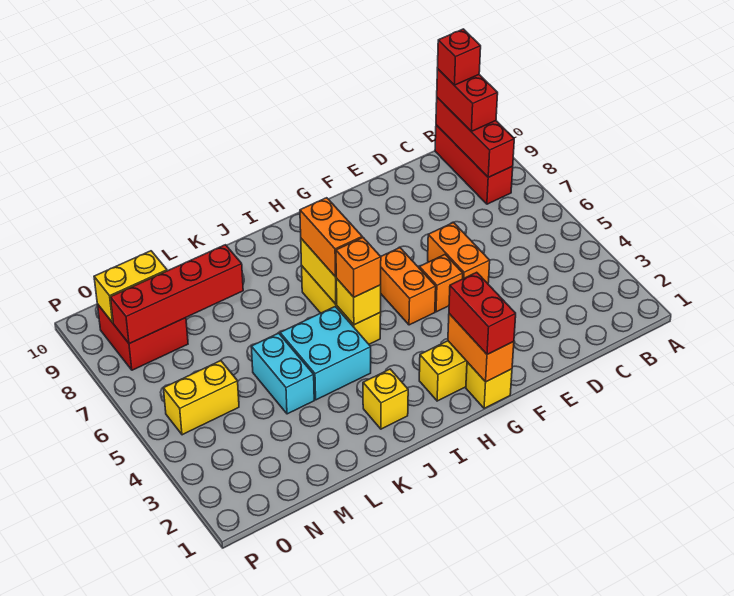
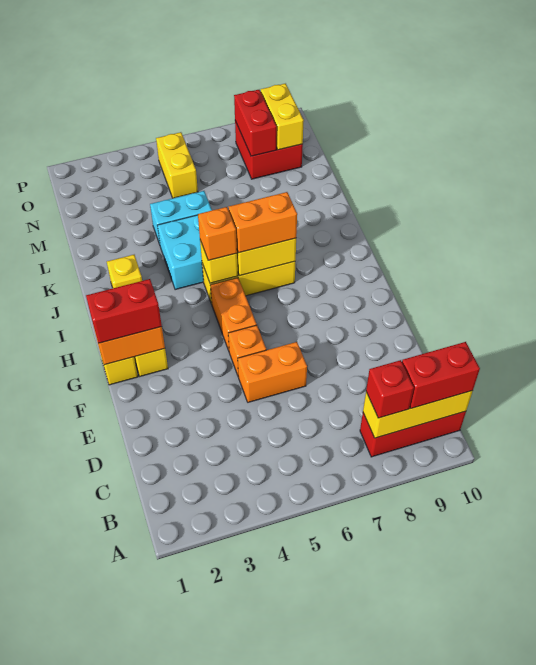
red 1x3 brick [436,98,514,177] -> yellow 1x3 brick [363,391,473,438]
red 1x1 brick [437,29,481,85] -> red 1x1 brick moved to [366,360,414,418]
orange 1x2 brick [381,248,436,325] -> orange 1x2 brick turned to [210,278,257,351]
red 1x4 brick [110,245,243,344] -> red 1x2 brick [234,90,277,156]

